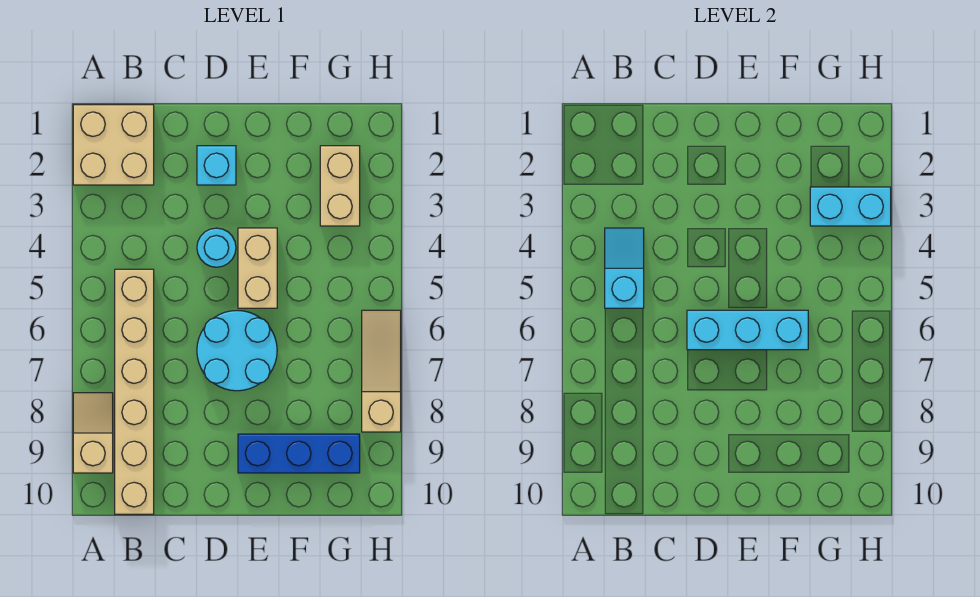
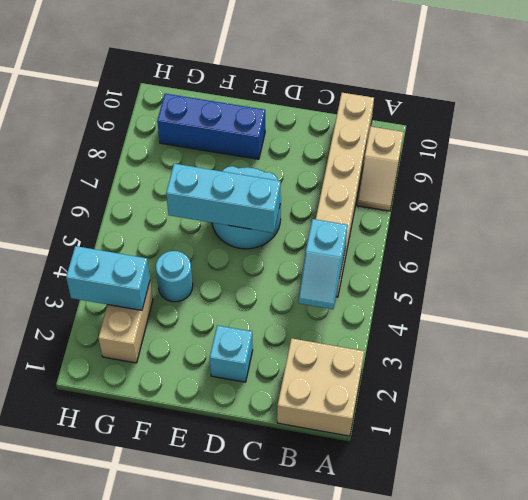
cyan 1x1 round brick [197,228,236,267] -> cyan 1x1 round brick moved to [156,251,193,302]
tan 1x2 brick [238,228,277,308] -> none
tan 1x3 slope [362,310,401,432] -> none

